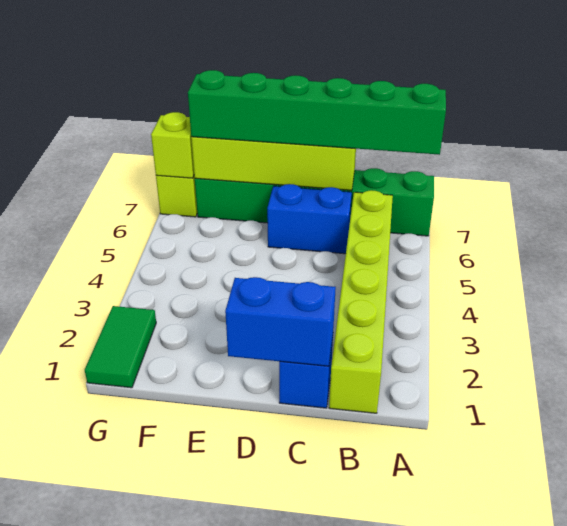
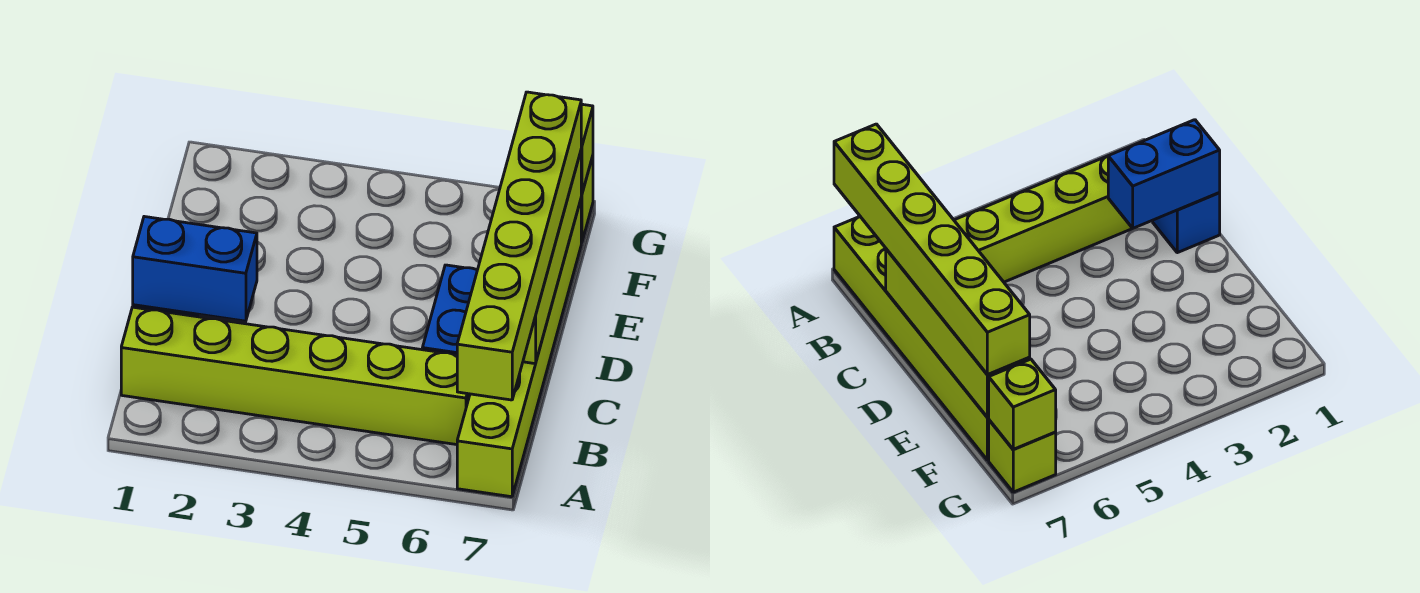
green 1x6 brick [195,168,434,236] -> lime 1x6 brick [457,200,581,497]
green 1x6 brick [188,70,446,155] -> lime 1x6 brick [457,92,581,400]
blue 1x2 brick [225,277,336,366] -> blue 1x2 brick turned to [133,217,257,321]
green 1x2 tile [85,306,156,388] -> none

